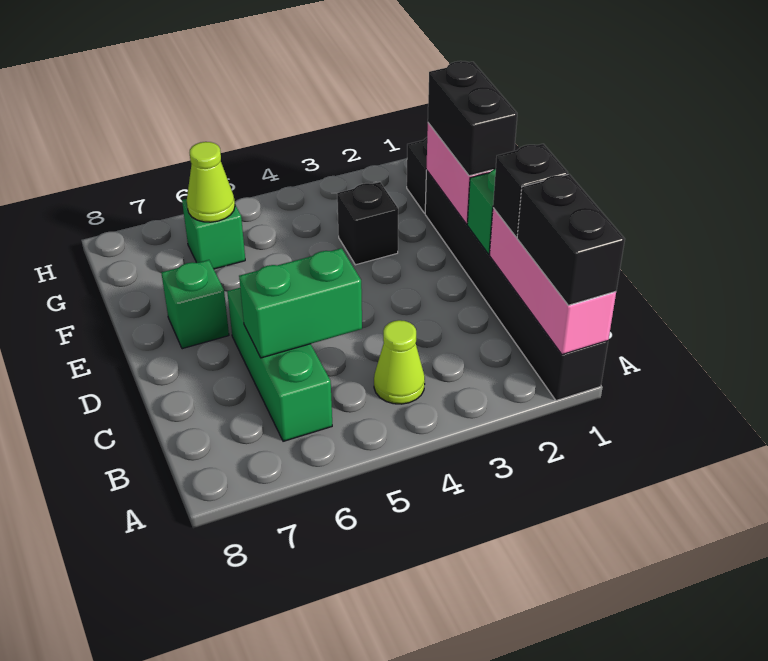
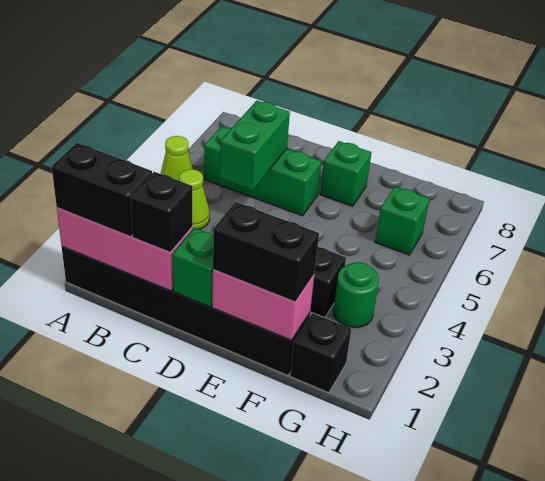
none -> green 1x1 round brick [333,262,379,328]
lime 1x1 cone [187,142,235,222] -> lime 1x1 cone moved to [161,136,193,181]

